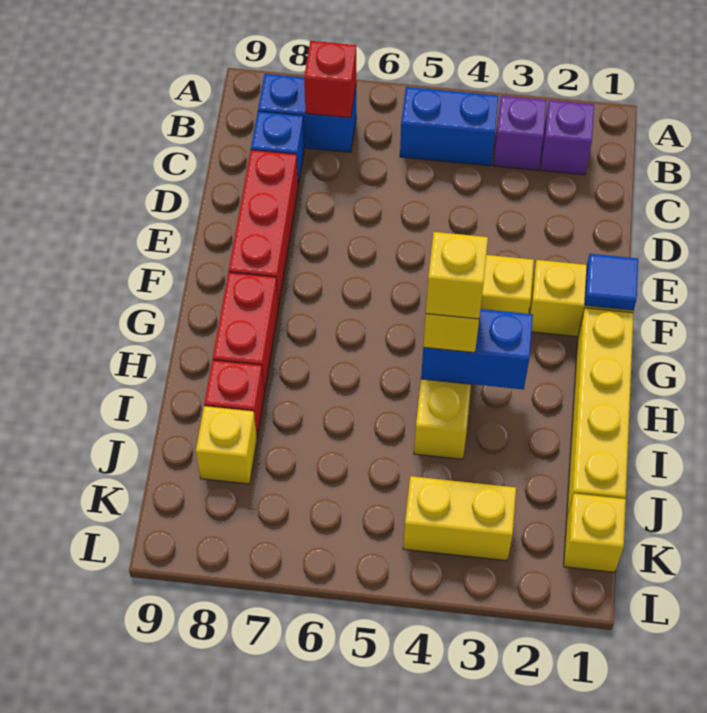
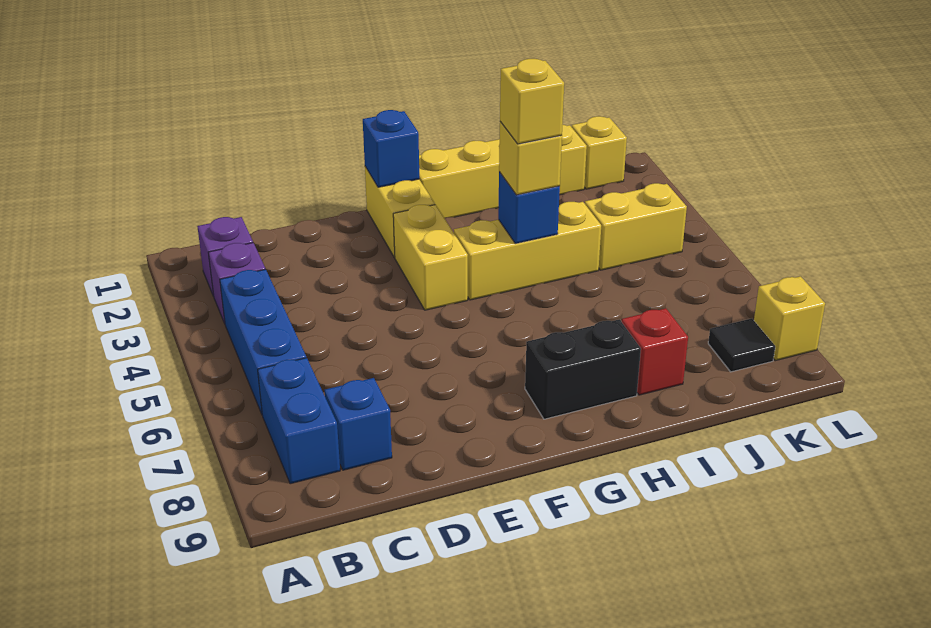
blue 1x2 brick [400,87,498,166] -> blue 1x3 brick [220,269,306,414]
red 1x1 brick [304,41,356,118] -> none
red 1x3 brick [229,150,298,306] -> none
blue 1x1 tile [585,254,638,310] -> blue 1x1 brick [363,110,419,187]
red 1x2 brick [213,272,279,392] -> black 1x2 brick [525,319,641,419]
blue 1x2 brick [421,309,533,390] -> blue 1x1 brick [498,172,560,243]
yellow 1x1 brick [196,406,257,484] -> yellow 1x1 brick moved to [754,276,825,361]
yellow 1x2 brick [403,476,516,561] -> yellow 1x2 brick turned to [585,183,687,270]
none -> black 1x1 tile [708,319,775,372]

